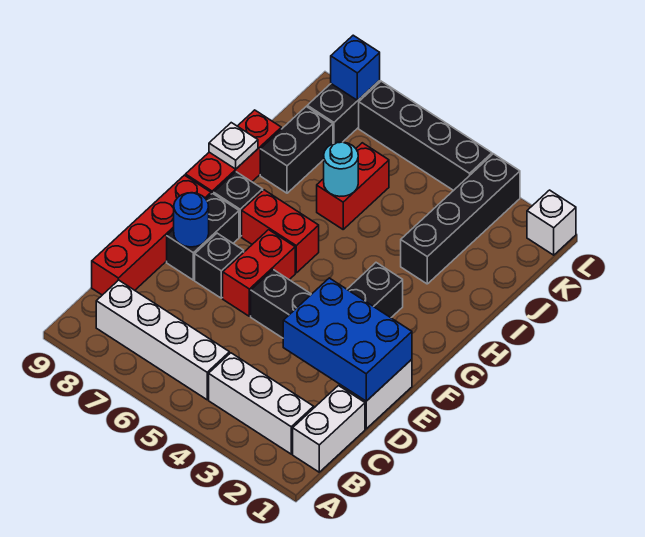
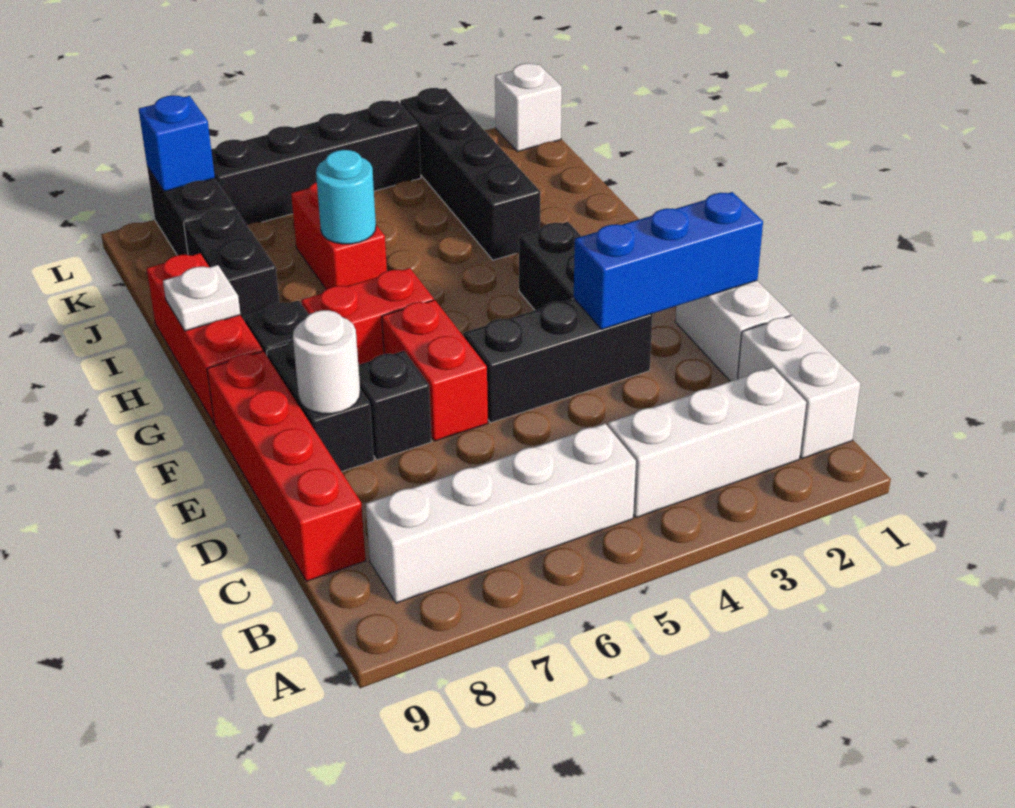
blue 2x3 brick [283,278,412,401] -> blue 1x3 brick [574,192,763,330]
blue 1x1 round brick [174,193,209,247] -> white 1x1 round brick [293,310,360,414]

